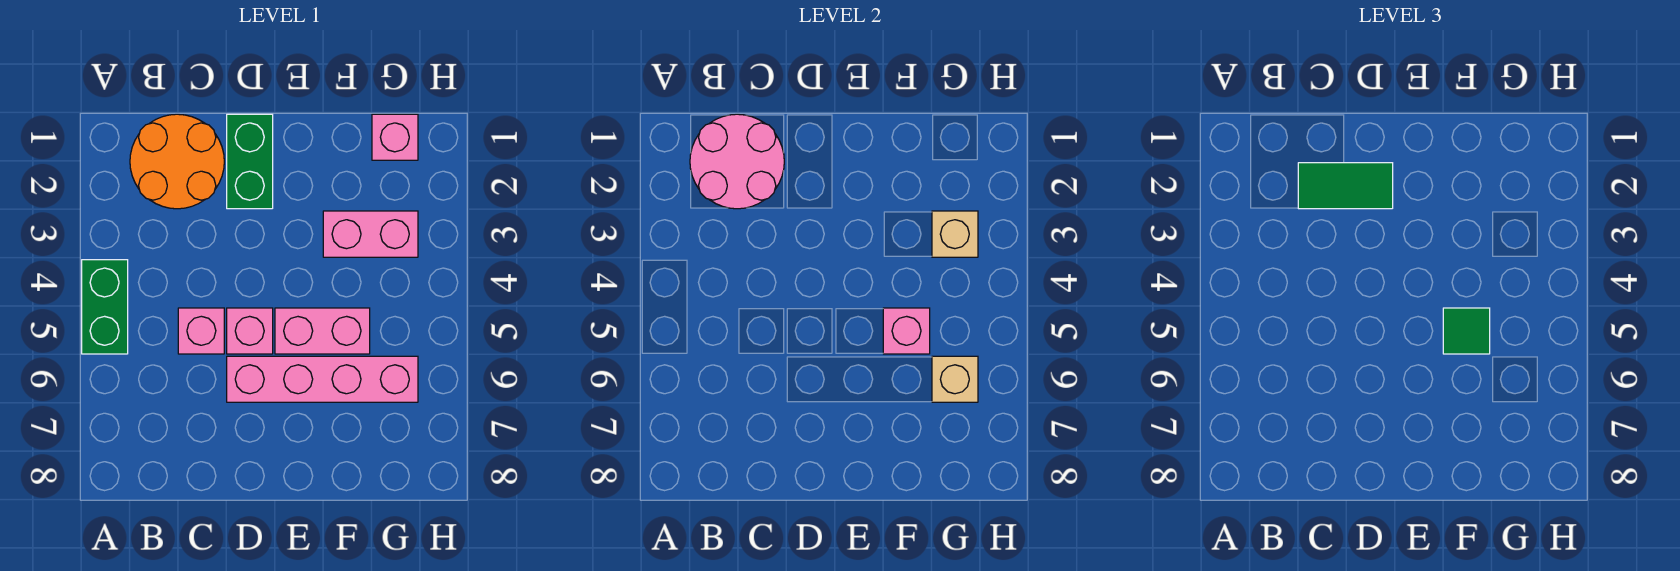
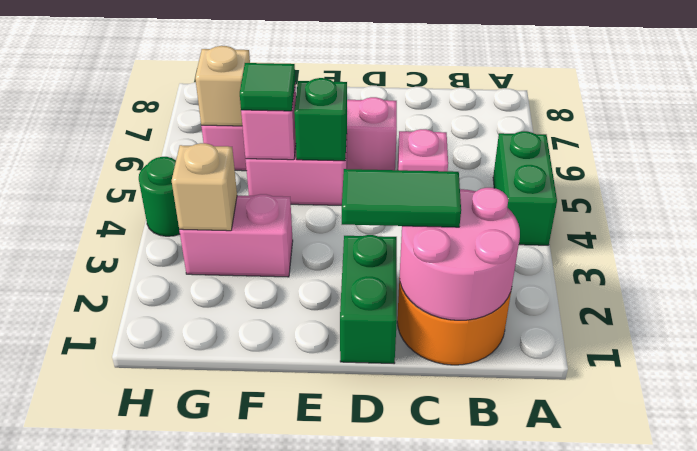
pink 1x1 brick [227,308,273,354] -> none
none -> green 1x1 brick [294,78,347,161]
pink 1x1 brick [372,114,418,160] -> none
none -> green 1x1 round brick [139,157,180,236]

